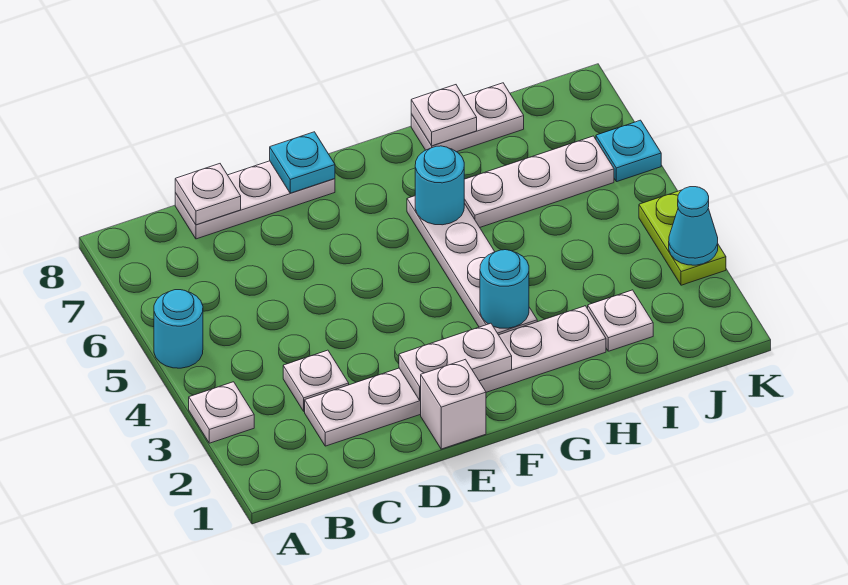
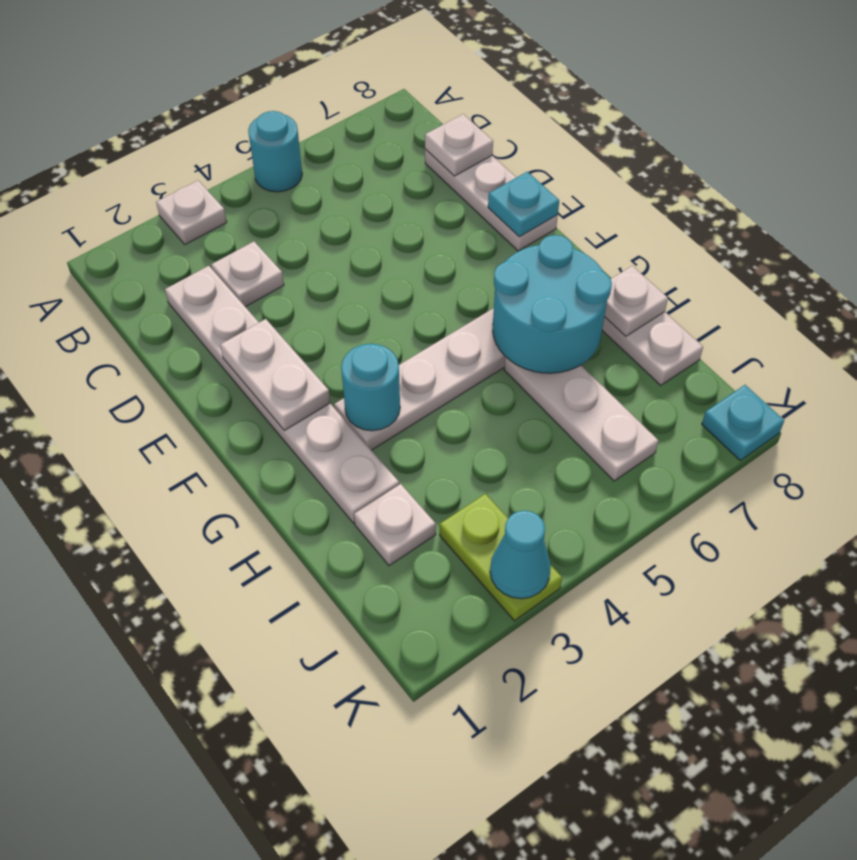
white 1x1 brick [420,359,486,449] -> none
cyan 1x1 round brick [415,146,464,225] -> cyan 2x2 round brick [493,235,612,373]
lime 1x2 plate [639,190,726,285] -> lime 1x2 plate turned to [440,494,562,621]
cyan 1x1 plate [596,120,661,182] -> cyan 1x1 plate moved to [702,385,784,461]

